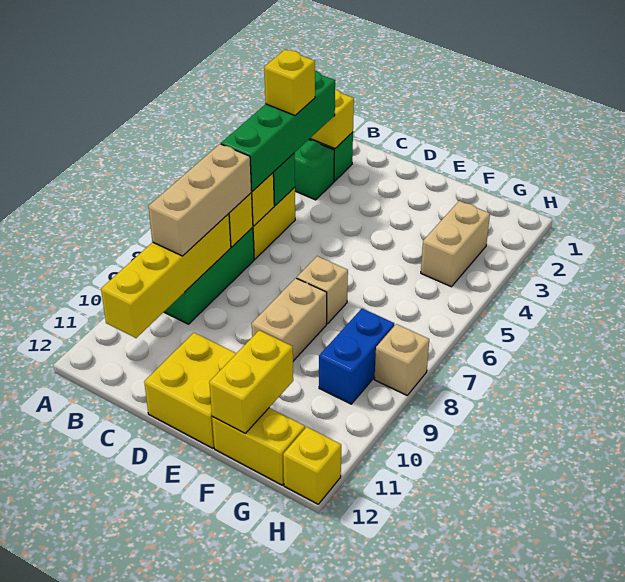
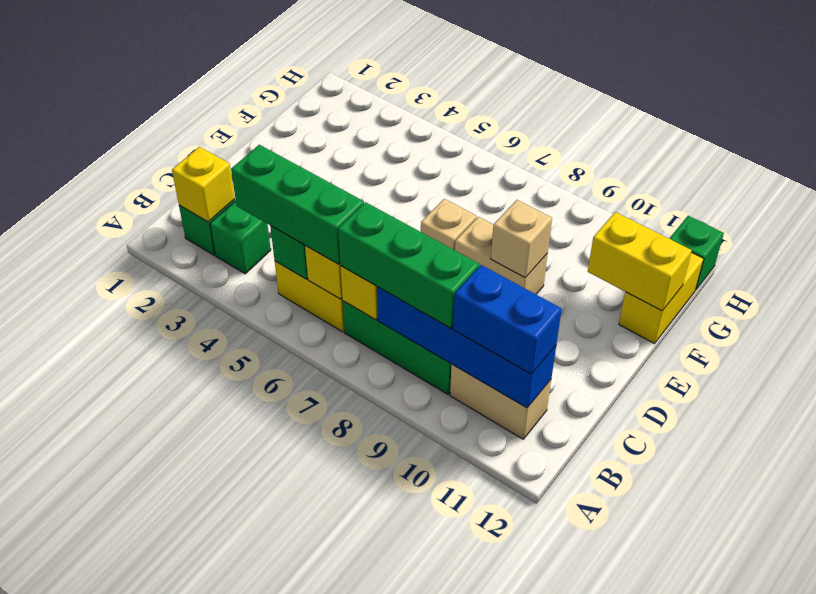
green 1x4 brick [221,71,335,191] -> green 1x3 brick [231,145,364,264]
yellow 1x1 brick [264,50,315,115] -> none
tan 1x3 brick [148,144,252,256] -> green 1x3 brick [338,202,479,328]
yellow 1x4 brick [101,214,231,338] -> blue 1x4 brick [377,287,556,408]
yellow 2x2 brick [144,333,236,448] -> none
tan 1x2 brick [421,201,490,287] -> tan 1x2 brick moved to [450,364,551,439]
blue 1x2 brick [319,308,394,404] -> blue 1x2 brick moved to [453,265,562,374]
tan 1x1 brick [374,324,429,395] -> tan 1x1 brick moved to [491,200,552,278]
yellow 1x1 brick [283,427,341,504] -> green 1x1 brick [669,216,724,290]

